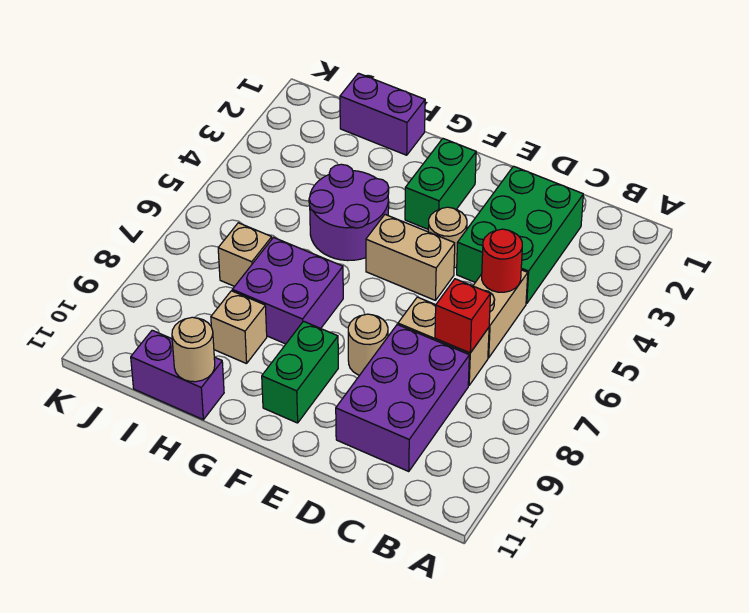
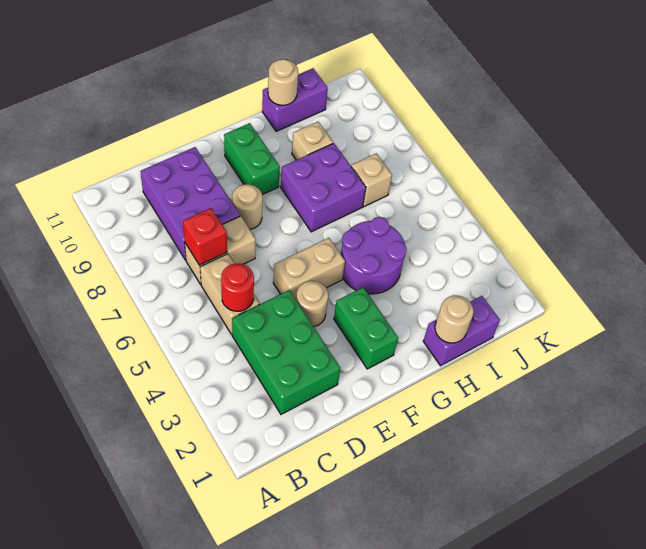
none -> tan 1x1 round brick [435,296,474,343]

